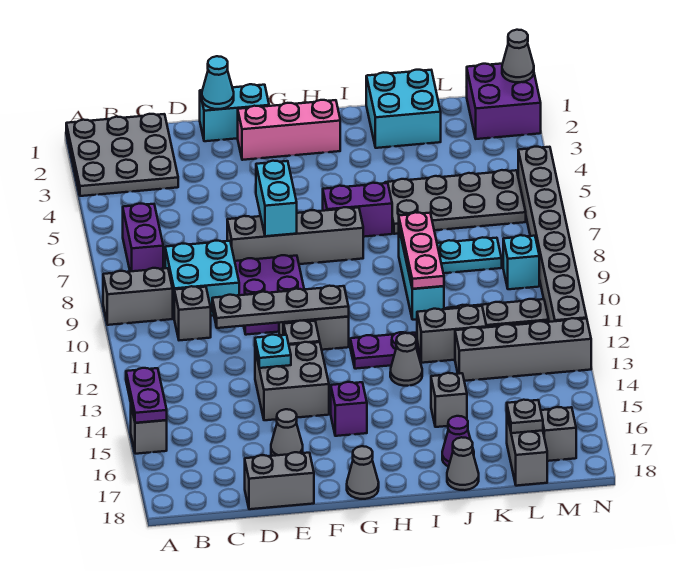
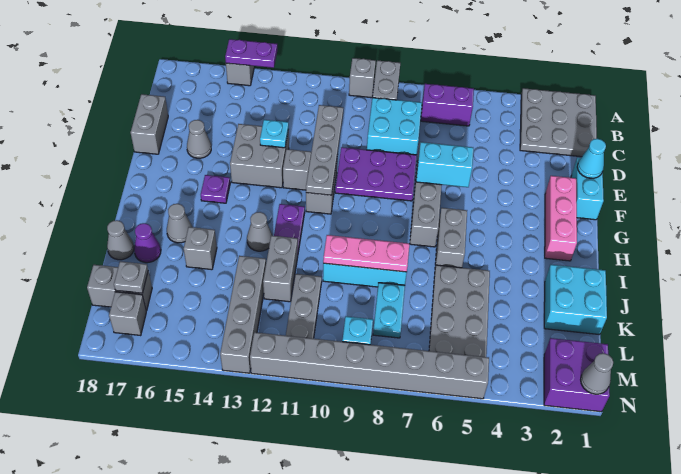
grey 1x1 brick [174,286,211,340] -> grey 1x1 brick moved to [349,58,376,98]
purple 1x1 brick [331,382,367,436] -> purple 1x1 plate [201,175,230,203]
grey 1x1 cone [347,446,379,499] -> grey 1x1 cone moved to [167,204,192,243]
purple 1x2 brick [323,183,392,237] -> grey 1x2 brick [435,208,467,268]

